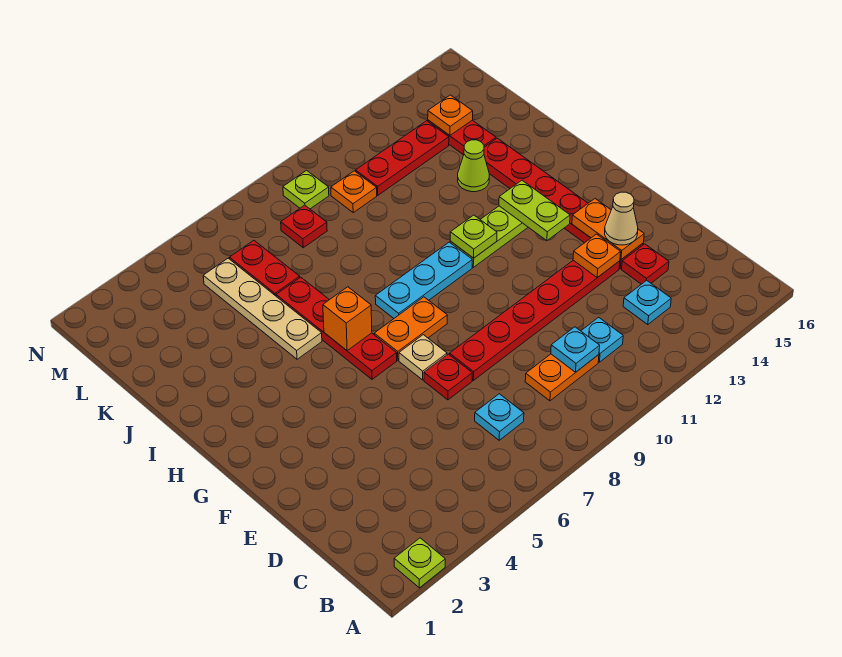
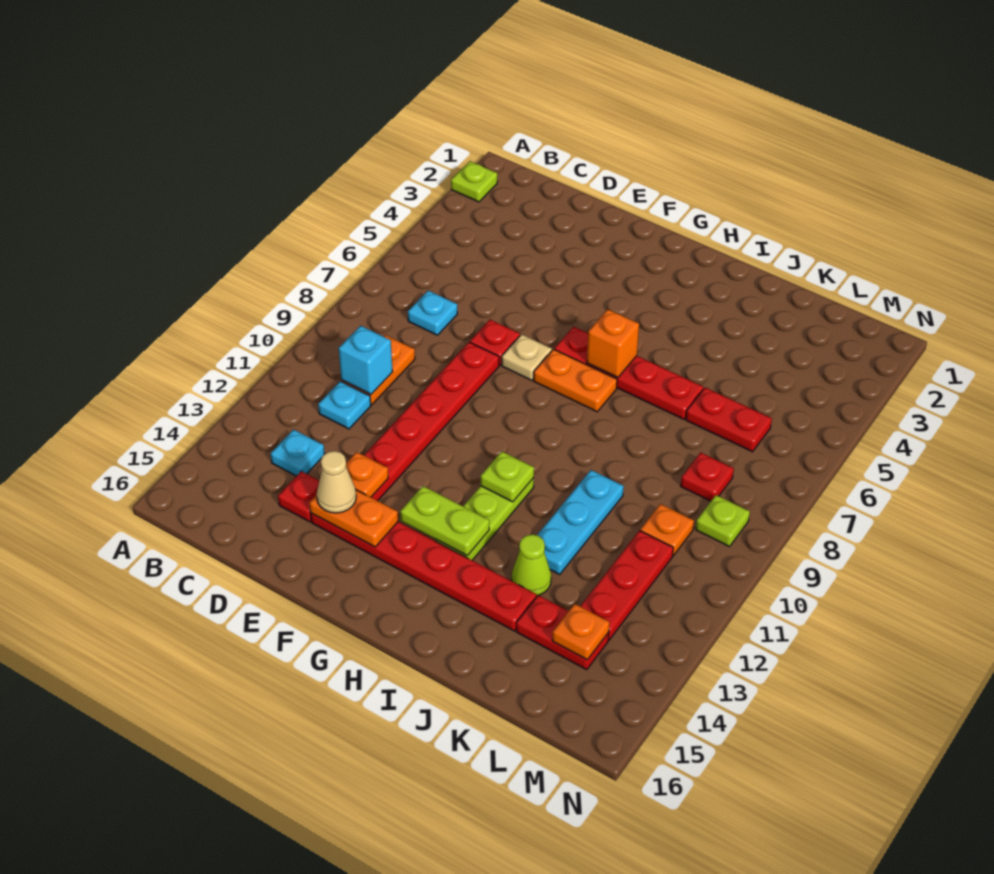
cyan 1x1 plate [551,327,600,372] -> cyan 1x1 brick [339,326,393,394]
orange 1x2 plate [374,297,447,360] -> orange 1x2 plate turned to [534,349,617,412]
cyan 1x3 plate [375,242,472,318] -> cyan 1x3 plate moved to [537,470,624,574]
tan 1x4 plate [203,258,322,359] -> none

